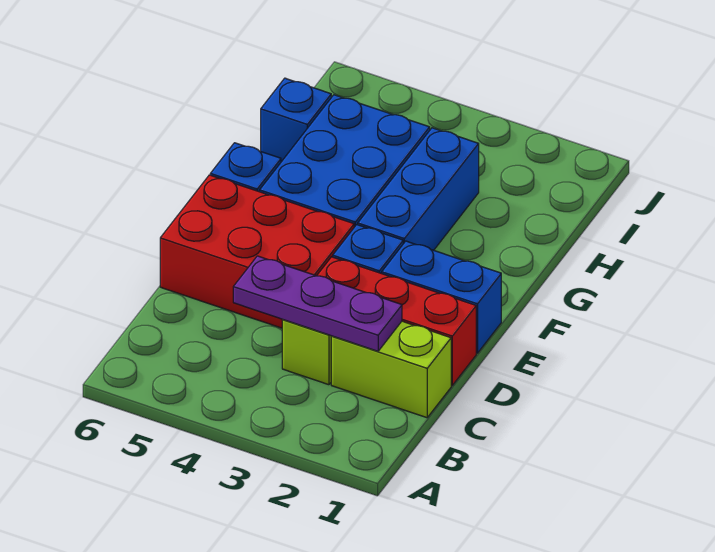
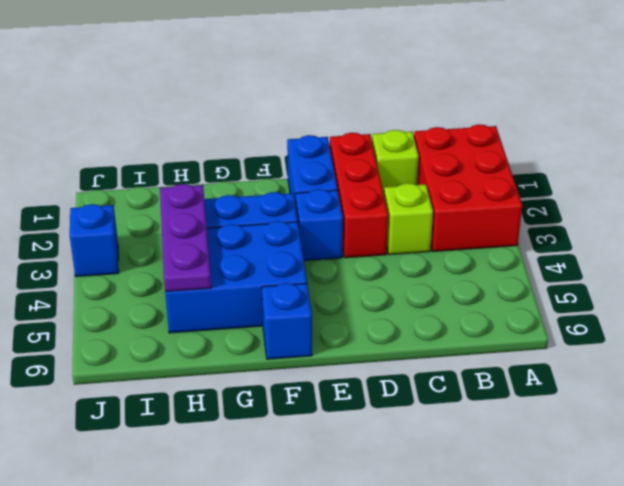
lime 1x2 brick [331,321,451,418] -> lime 1x1 brick [372,130,419,193]
purple 1x3 plate [233,256,402,351] -> purple 1x3 plate moved to [160,184,211,291]
red 2x3 brick [160,175,354,328] -> red 2x3 brick moved to [414,125,522,252]
blue 1x1 brick [261,78,331,162] -> blue 1x1 brick moved to [70,204,119,277]

